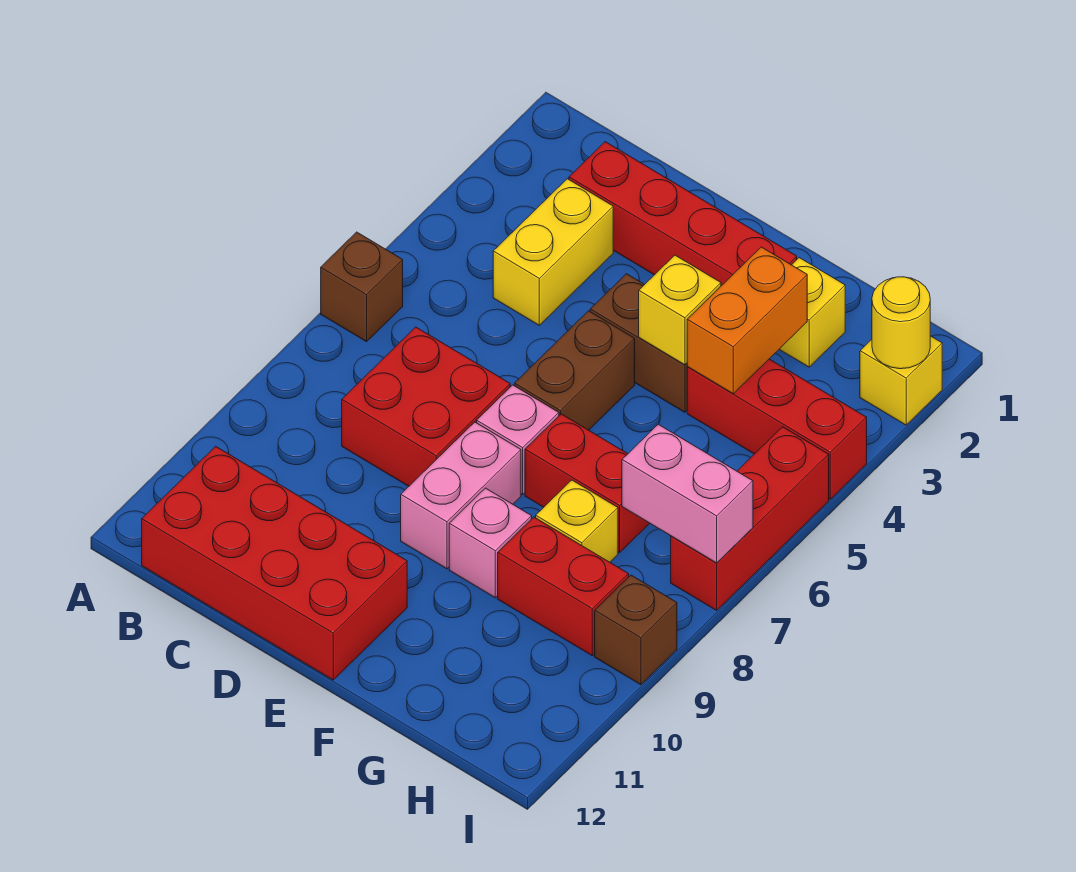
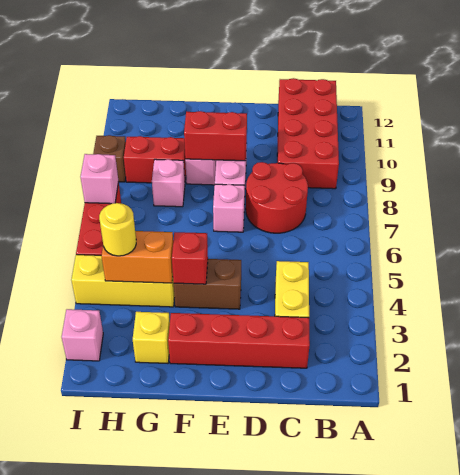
brown 1x1 brick [321,232,403,342] -> none
red 2x4 brick [142,446,407,680] -> red 2x4 brick turned to [277,78,339,189]
red 2x2 brick [342,327,510,486] -> red 2x2 round brick [246,162,308,233]
brown 1x2 brick [515,311,635,430] -> none
yellow 1x1 brick [639,255,721,365] -> red 1x1 brick [172,232,208,284]
red 1x2 brick [525,414,650,552] -> red 1x2 brick moved to [184,111,247,161]
orange 1x2 brick [687,247,807,394] -> orange 1x2 brick turned to [101,231,173,283]
red 1x3 brick [687,359,867,499] -> yellow 1x3 brick [71,255,175,307]
yellow 1x1 brick [536,480,618,562] -> pink 1x1 brick [152,159,185,207]
pink 1x2 brick [622,424,753,563] -> pink 1x1 brick [80,154,119,204]
yellow 1x1 brick [860,336,942,425] -> pink 1x1 brick [62,309,103,361]
yellow 1x1 round brick [872,277,930,369] -> yellow 1x1 round brick moved to [99,203,136,256]

